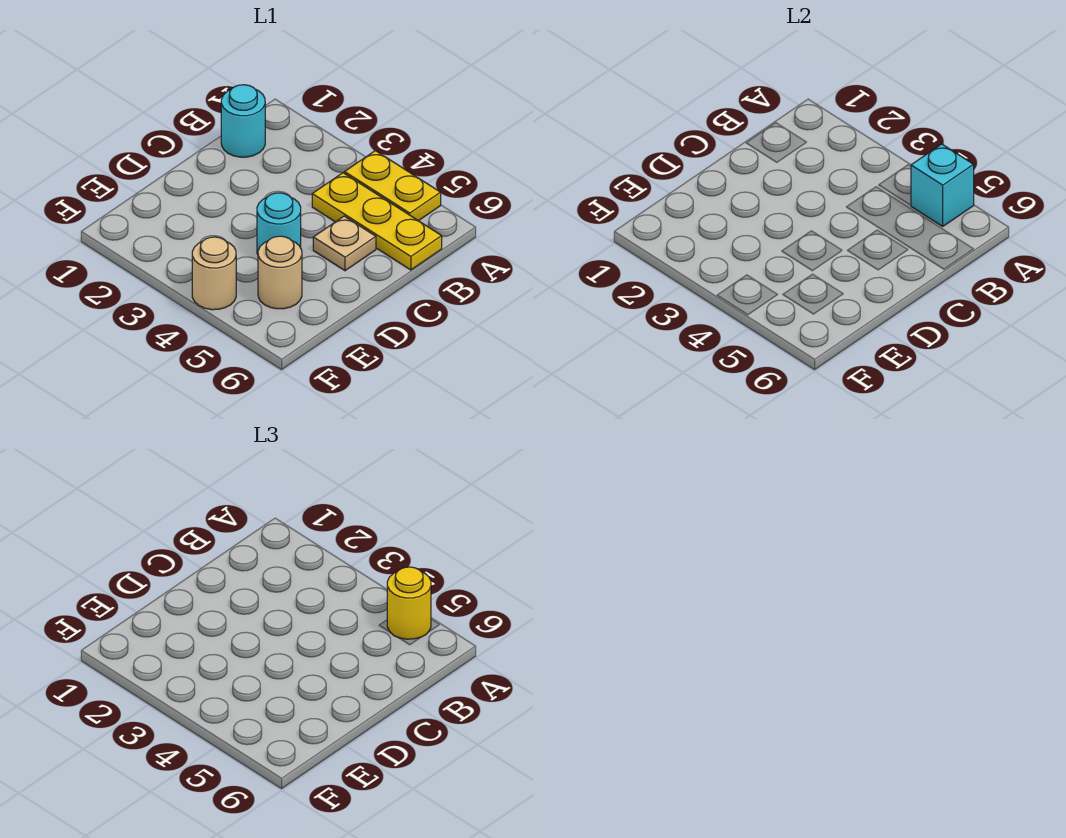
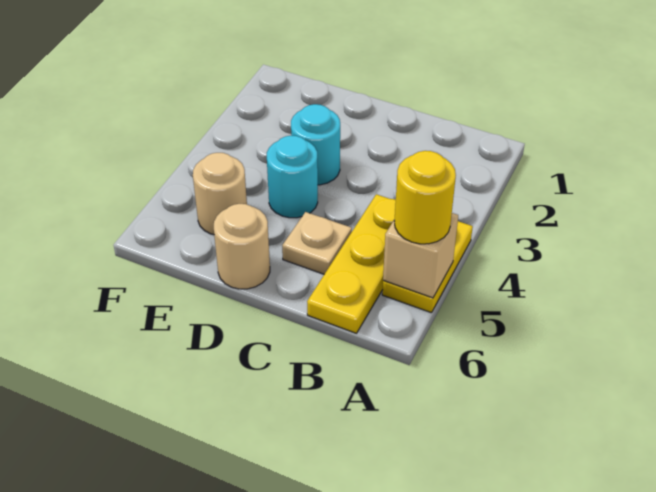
cyan 1x1 brick [911,144,974,226] -> tan 1x1 brick [383,213,458,298]
cyan 1x1 round brick [221,85,265,157] -> cyan 1x1 round brick moved to [291,104,340,185]
tan 1x1 round brick [192,237,236,310] -> tan 1x1 round brick moved to [214,204,270,289]

